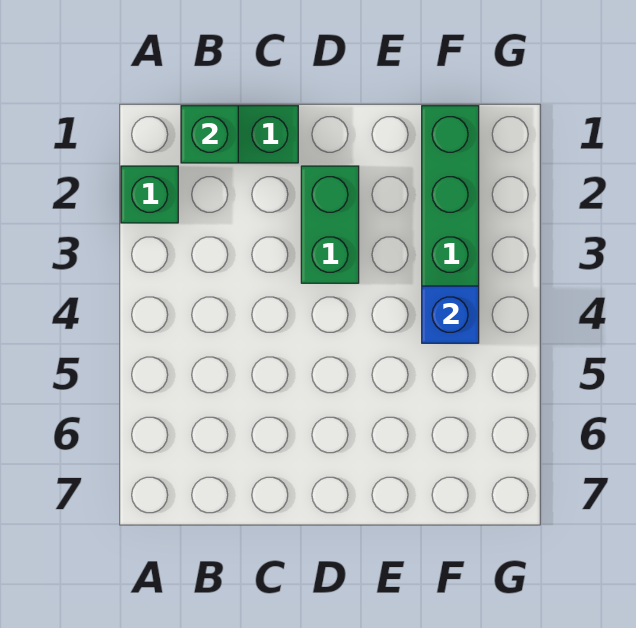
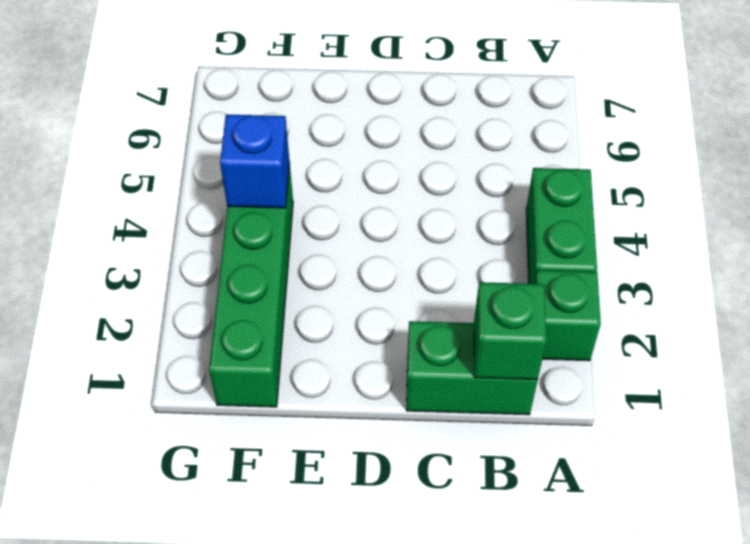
green 1x2 brick [301,166,359,283] -> green 1x2 brick moved to [526,168,597,284]

